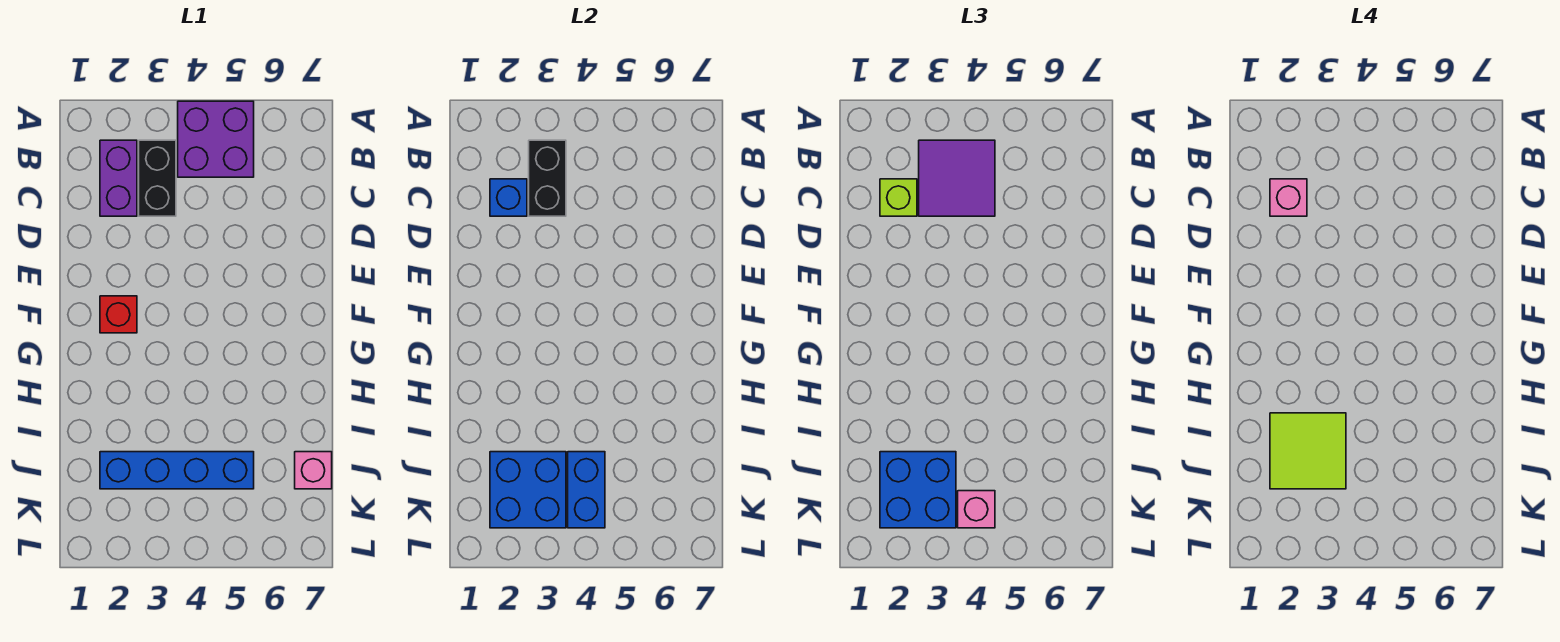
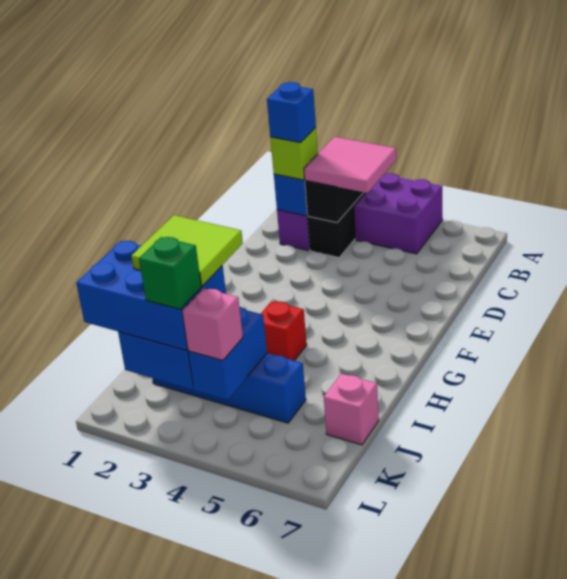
purple 2x2 tile [919,140,995,216] -> pink 2x2 tile [304,137,396,193]
pink 1x1 brick [1270,179,1307,216] -> blue 1x1 brick [267,82,316,143]
red 1x1 brick [100,296,137,333] -> red 1x1 brick moved to [261,301,307,361]
blue 2x2 brick [880,452,956,528] -> blue 2x3 brick [76,241,226,350]
none -> green 1x1 brick [139,237,201,309]

